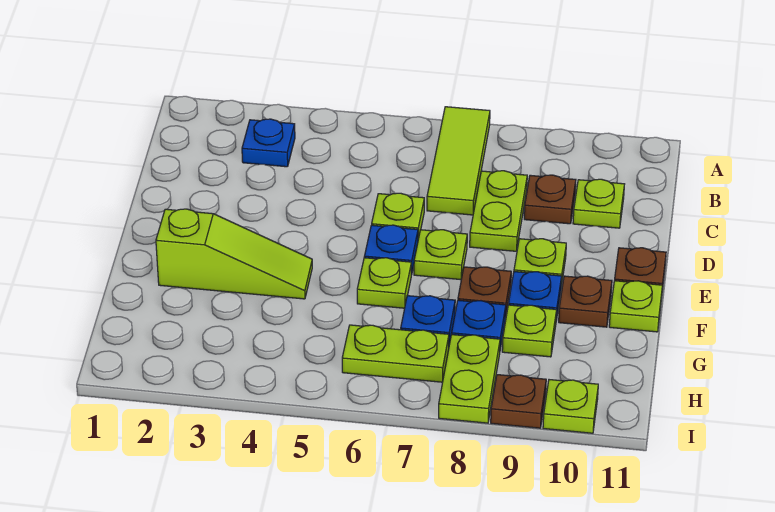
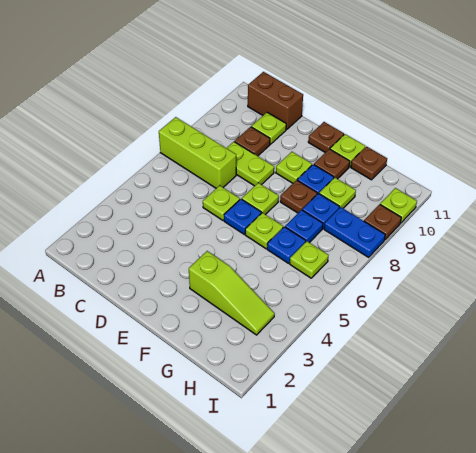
lime 1x3 tile [427,107,490,215] -> lime 1x3 brick [159,117,236,188]
blue 1x1 plate [242,119,295,167] -> blue 1x1 plate moved to [267,227,306,263]
none -> brown 1x2 brick [248,72,303,129]
lime 1x3 slope [156,209,312,299] -> lime 1x3 slope turned to [189,251,275,335]
none -> brown 1x1 plate [351,146,387,180]
lime 1x2 plate [342,325,449,382] -> lime 1x1 plate [290,241,329,278]
lime 1x2 plate [439,335,500,423] -> blue 1x2 plate [324,207,385,257]

